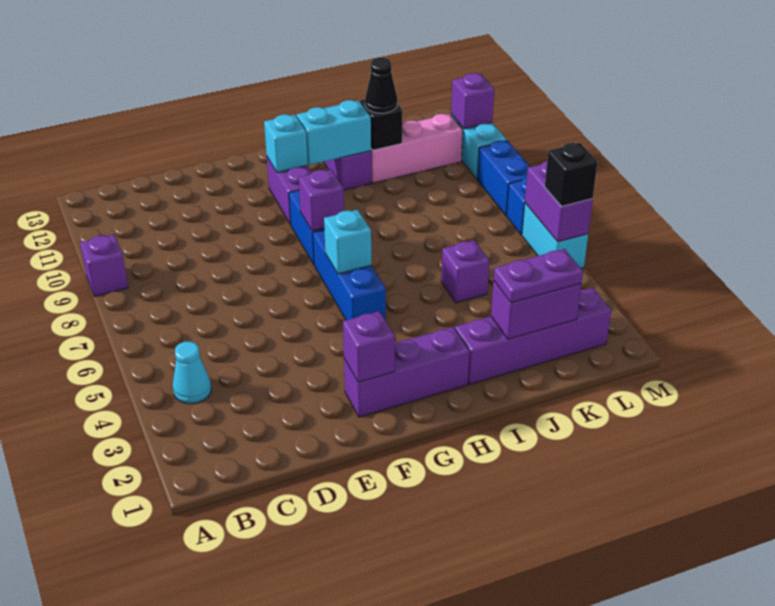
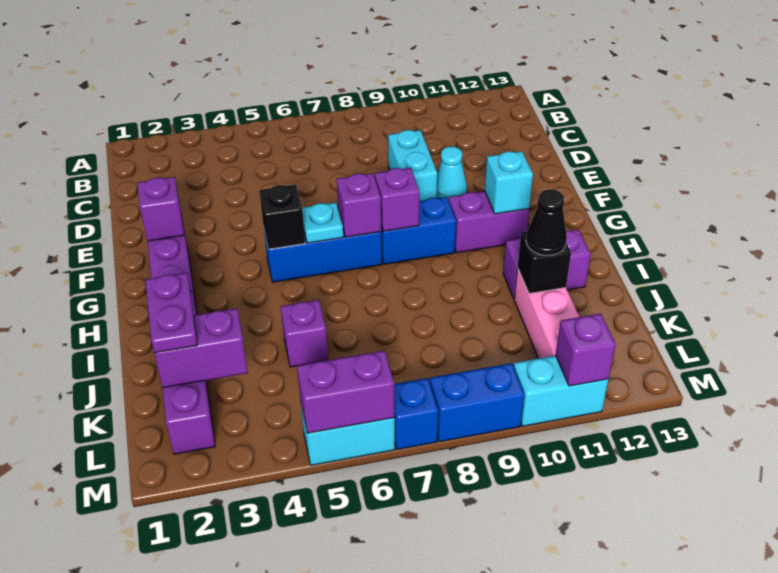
purple 1x1 brick [80,234,128,297] -> purple 1x1 brick moved to [337,173,381,237]
cyan 1x1 cone [173,341,211,404] -> cyan 1x1 cone moved to [437,147,467,201]
cyan 1x1 brick [324,210,371,274] -> cyan 1x1 plate [302,203,344,243]
cyan 1x2 brick [297,100,371,165] -> cyan 1x2 brick moved to [388,130,437,201]
purple 1x2 brick [491,280,581,339] -> purple 1x2 brick turned to [154,308,248,388]
black 1x1 brick [545,143,597,206] -> black 1x1 brick moved to [259,185,305,249]

